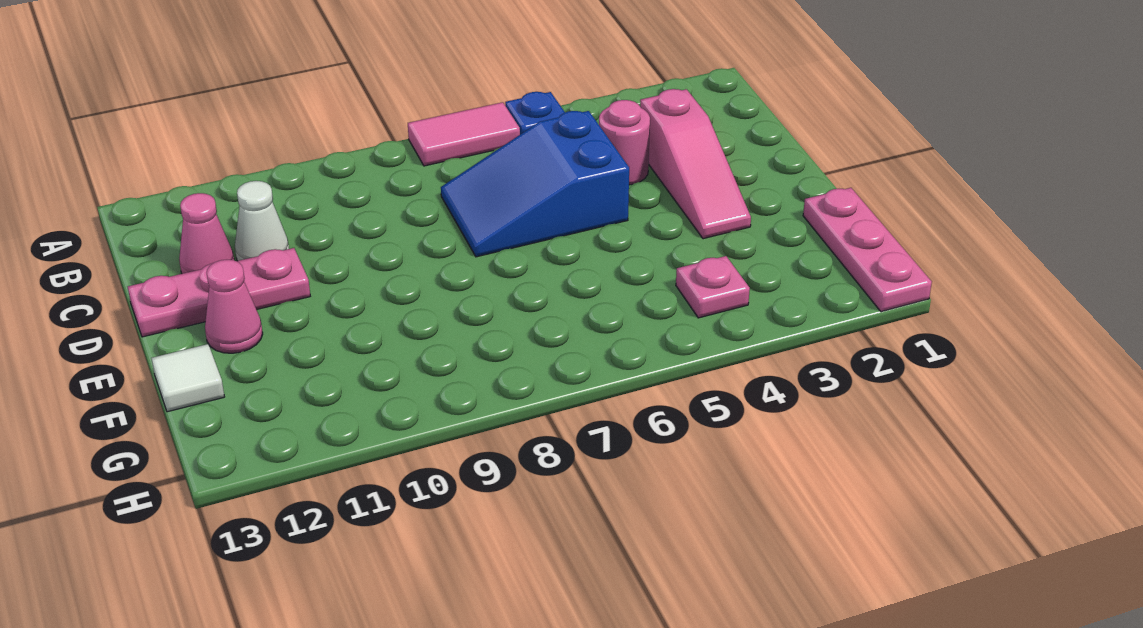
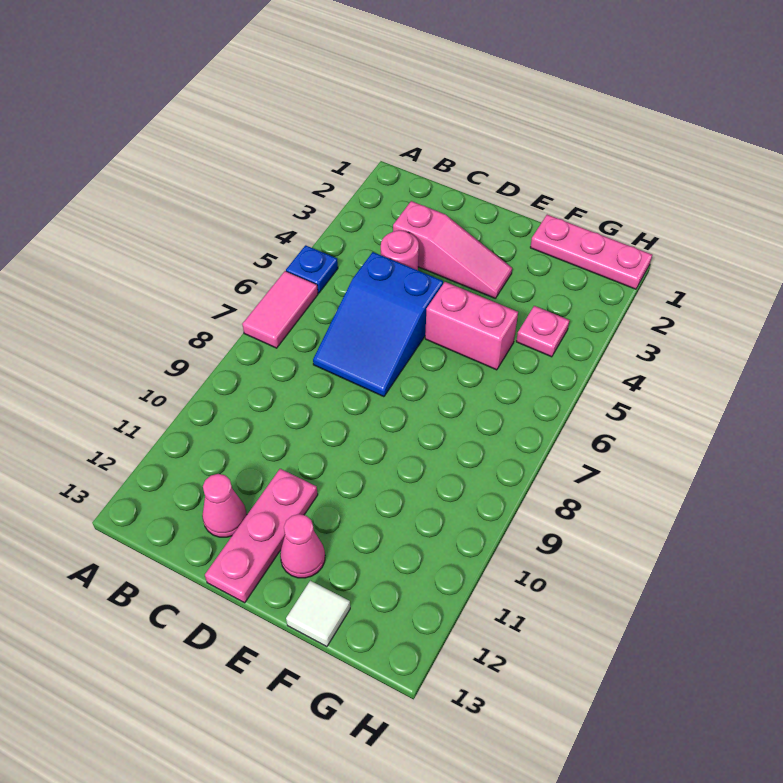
white 1x1 cone [235,181,289,261] -> none
none -> pink 1x2 brick [425,282,518,370]

